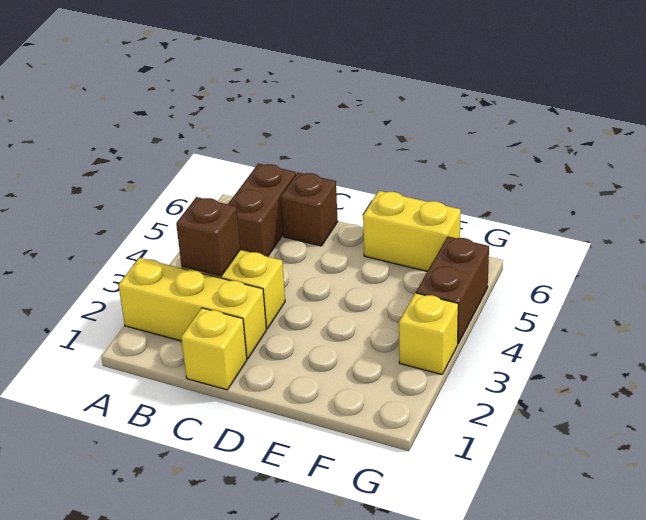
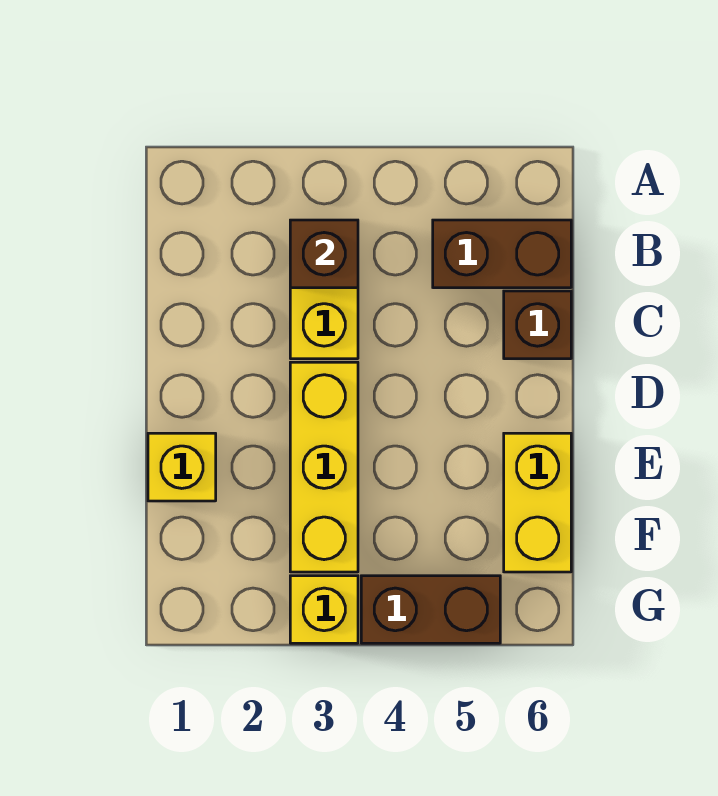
yellow 1x3 brick [119,258,266,359] -> yellow 1x3 brick moved to [290,362,358,572]
yellow 1x1 brick [181,308,247,390] -> yellow 1x1 brick moved to [148,433,216,501]

